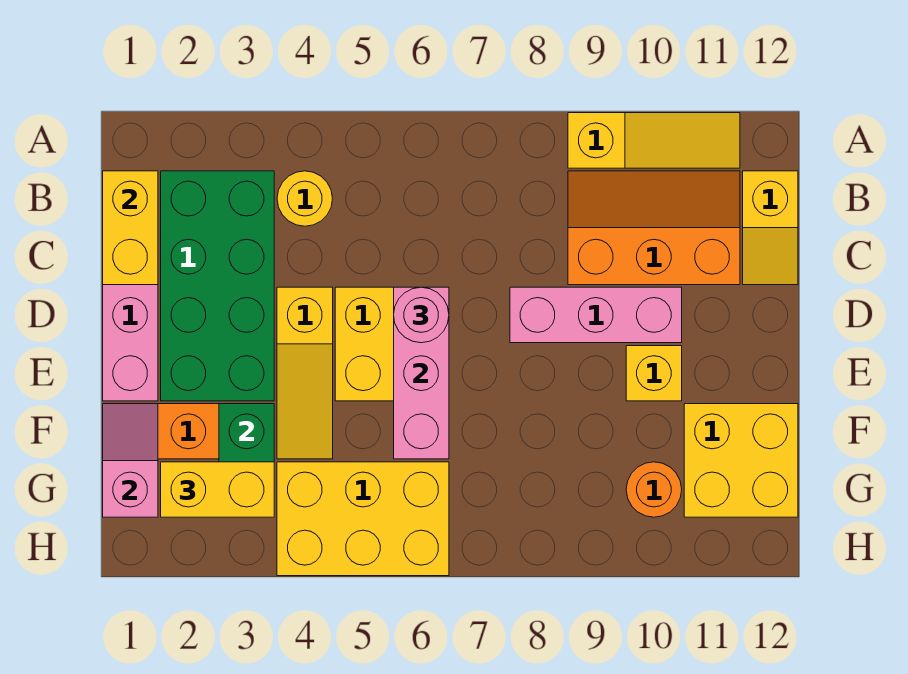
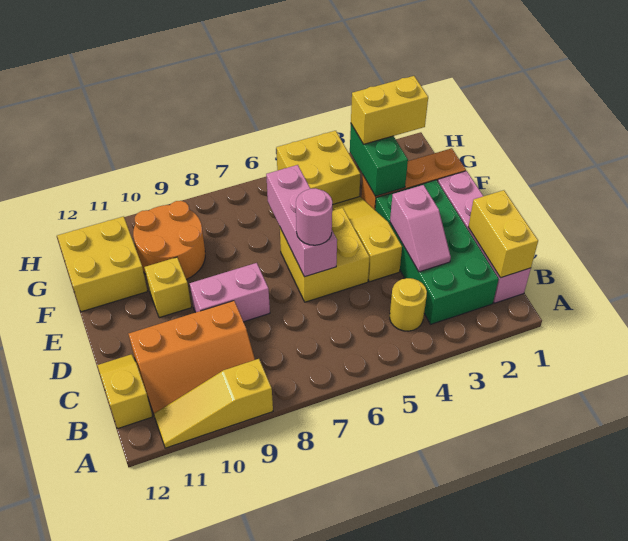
pink 1x3 brick [510,287,682,343] -> pink 1x2 brick [190,263,270,322]
pink 1x2 slope [103,404,158,517] -> pink 1x2 slope moved to [390,185,451,272]
yellow 2x3 brick [277,462,449,576] -> yellow 2x2 brick [276,131,360,205]
orange 1x1 round brick [626,462,682,517] -> orange 2x2 round brick [133,201,205,279]

